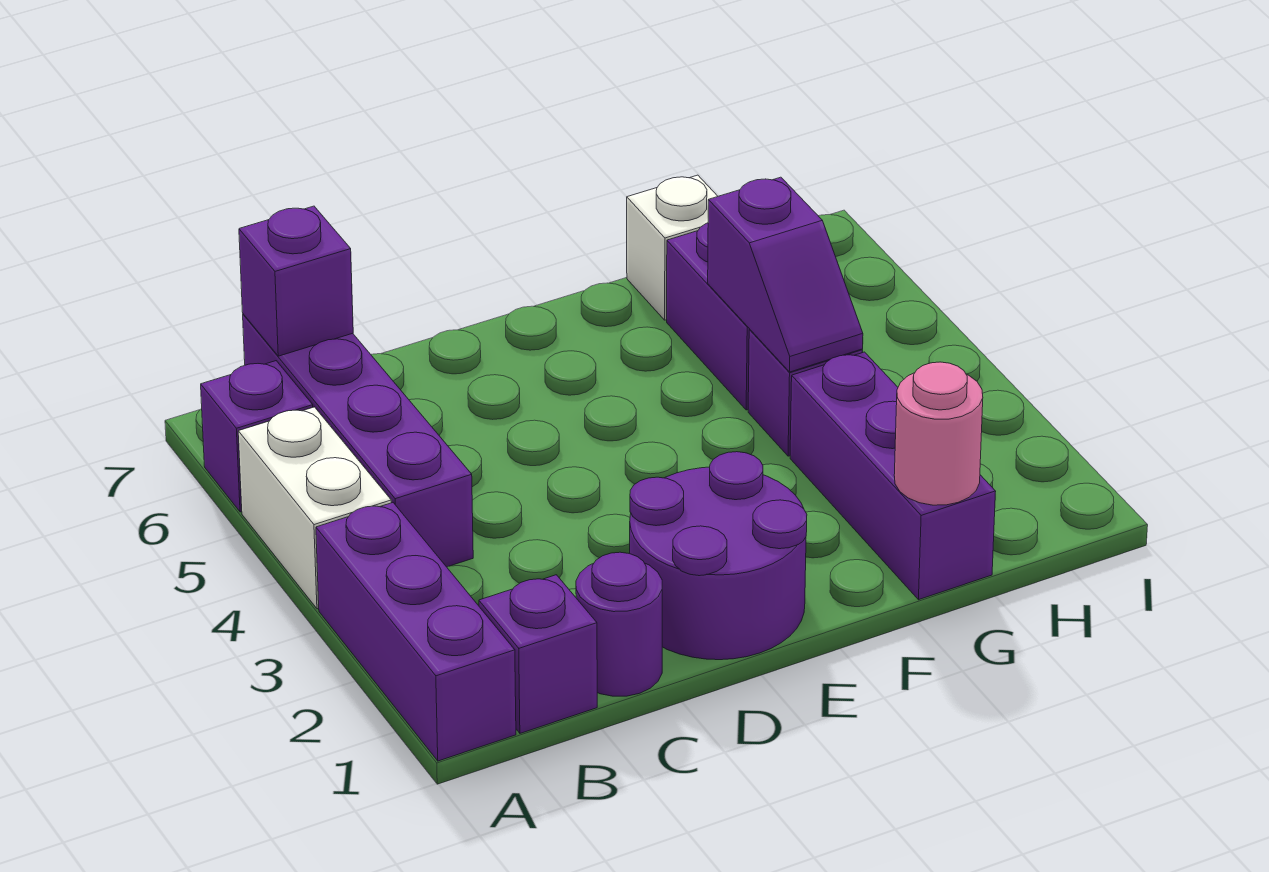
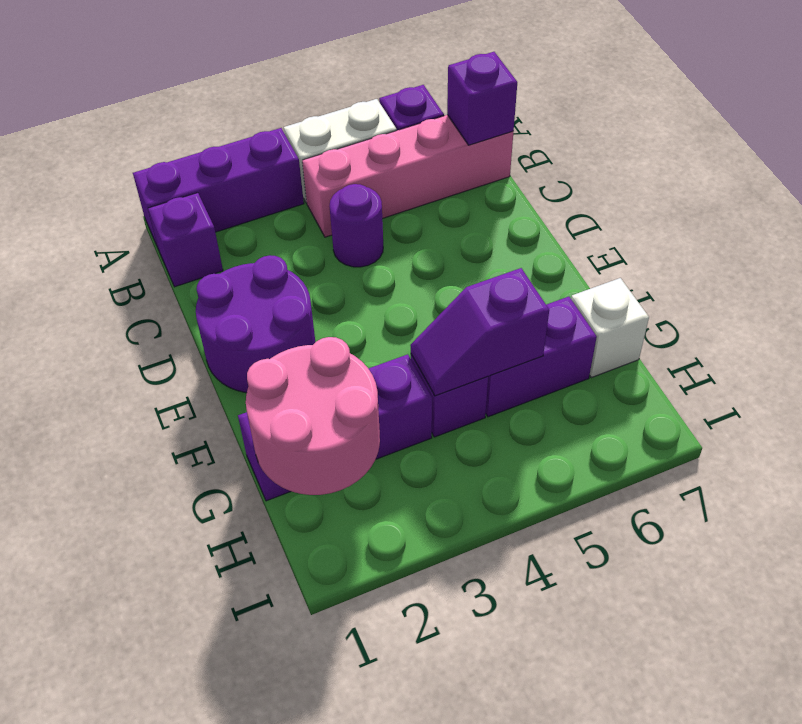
purple 1x4 brick [243,314,473,567] -> pink 1x4 brick [302,115,513,237]
purple 1x1 round brick [576,552,662,696] -> purple 1x1 round brick moved to [329,184,383,267]
pink 1x1 round brick [894,362,983,505] -> pink 2x2 round brick [246,337,380,495]

